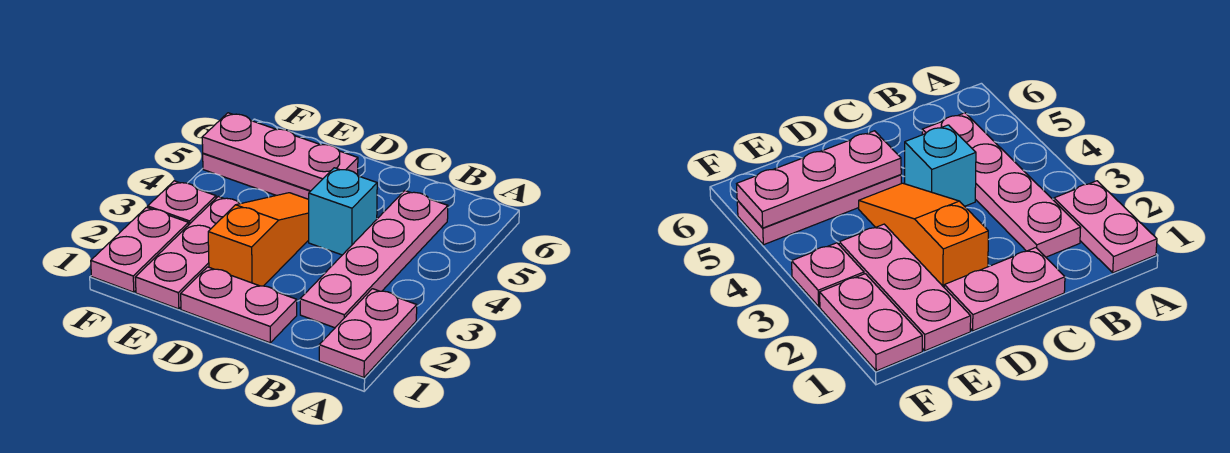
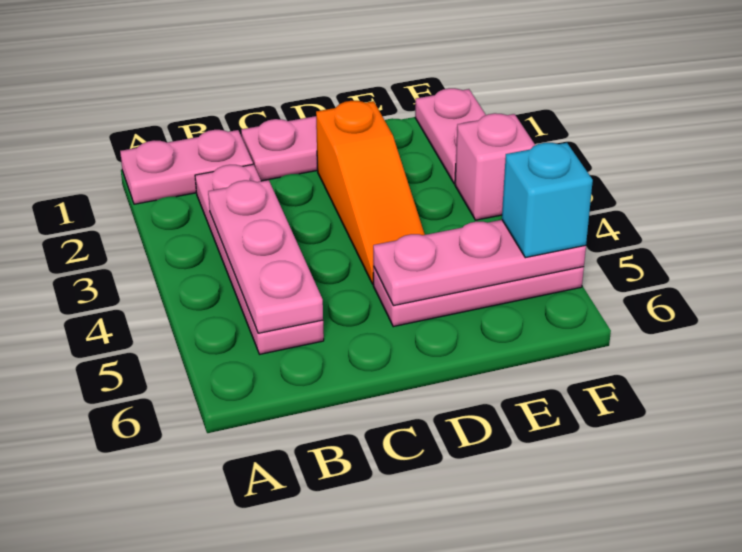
pink 1x2 plate [319,289,417,378] -> pink 1x2 plate turned to [120,130,253,204]
cyan 1x1 brick [309,168,377,255] -> cyan 1x1 brick moved to [502,143,593,258]
pink 1x3 plate [135,197,240,309] -> pink 1x3 plate moved to [208,180,323,333]
pink 1x1 plate [148,181,216,224] -> pink 1x1 brick [455,113,535,220]

